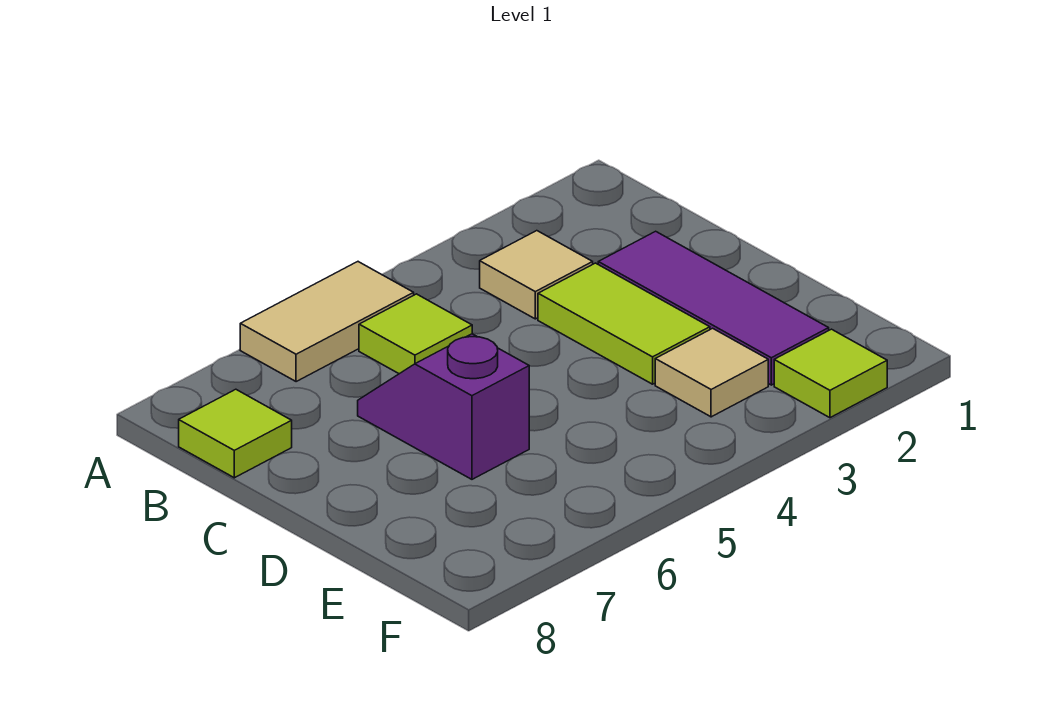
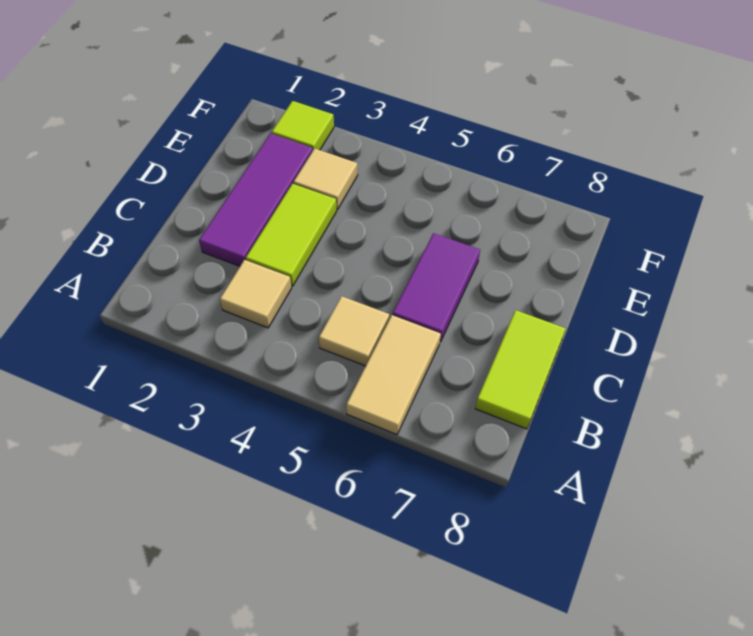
tan 1x2 tile [240,262,414,382] -> tan 1x2 tile turned to [346,315,441,435]
lime 1x1 tile [359,294,472,374] -> tan 1x1 tile [319,296,389,366]
lime 1x1 tile [179,389,292,478] -> lime 1x2 tile [475,310,566,429]
purple 1x2 slope [358,334,529,479] -> purple 1x2 tile [393,233,480,342]

